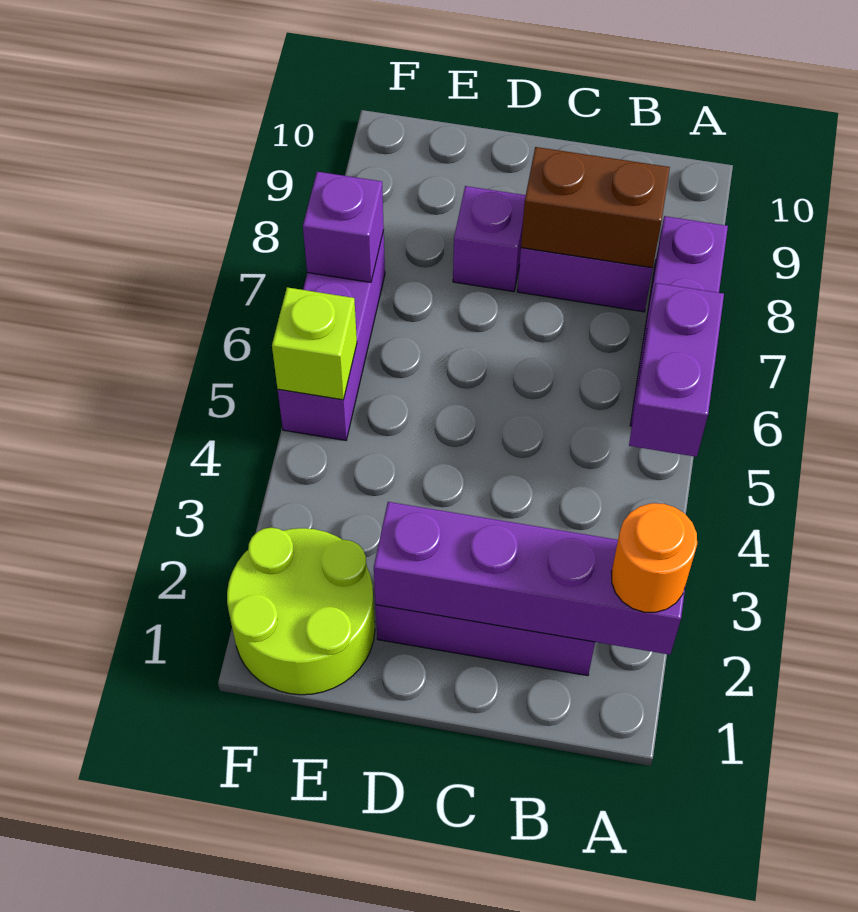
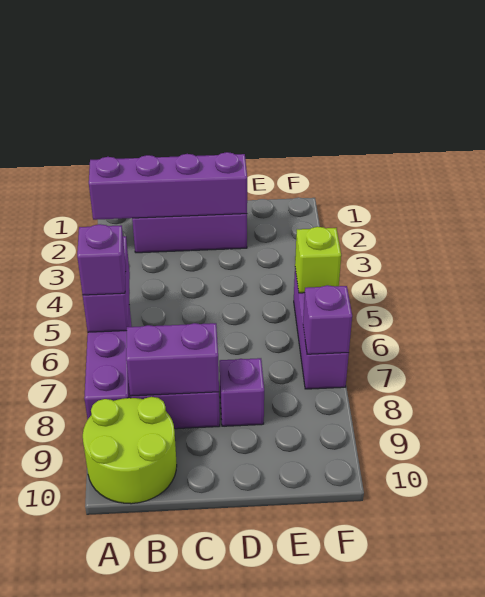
orange 1x1 round brick [611,503,697,612] -> none
none -> purple 1x1 brick [77,224,126,295]
brown 1x2 brick [521,147,670,268] -> purple 1x2 brick [126,323,219,396]
lime 2x2 round brick [227,528,375,695] -> lime 2x2 round brick moved to [83,397,177,504]

